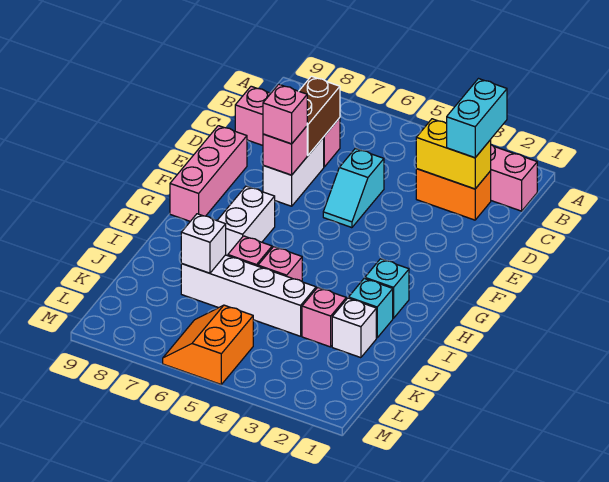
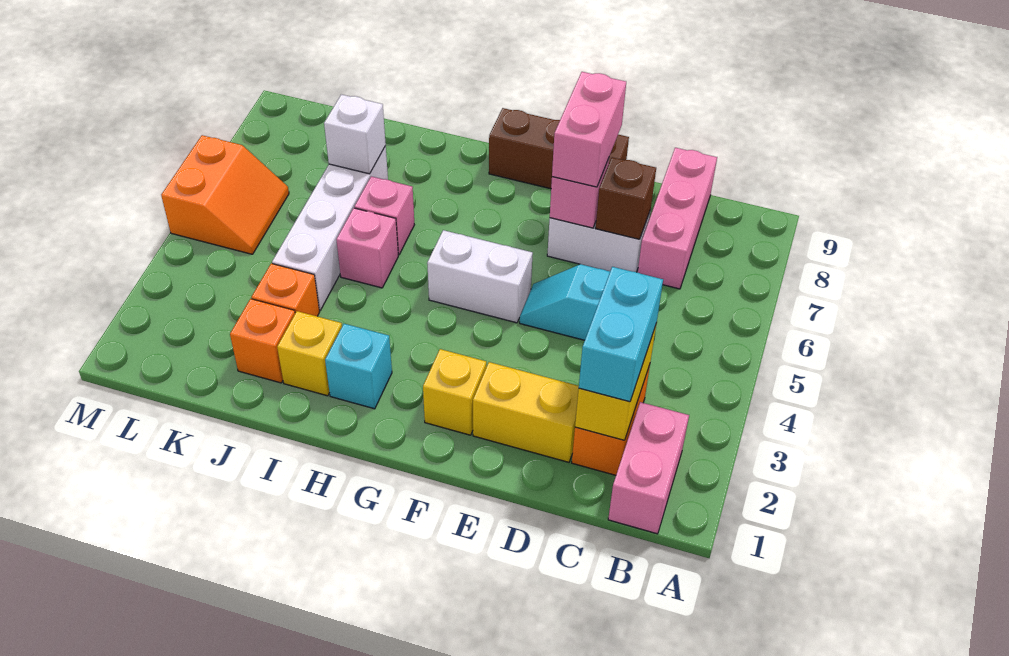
cyan 1x2 brick [447,79,507,158] -> cyan 1x2 brick turned to [579,267,663,402]
brown 1x2 brick [299,76,340,155] -> brown 1x1 brick [595,157,656,239]
none -> yellow 1x2 brick [473,362,579,462]
pink 1x1 brick [263,84,307,144] -> pink 1x2 brick [552,72,626,187]
pink 1x3 brick [170,126,247,221] -> brown 1x3 brick [489,108,629,189]
none -> yellow 1x1 brick [423,349,486,435]
white 1x2 brick [217,186,275,256] -> white 1x2 brick moved to [427,230,533,323]
cyan 1x1 brick [349,278,393,338] -> yellow 1x1 brick [277,311,342,396]
white 1x1 brick [332,298,376,358] -> orange 1x1 brick [230,299,295,383]
pink 1x1 brick [302,288,346,347] -> orange 1x1 brick [251,263,319,316]
orange 2x2 slope [163,305,253,384] -> orange 2x2 slope turned to [161,135,289,254]

